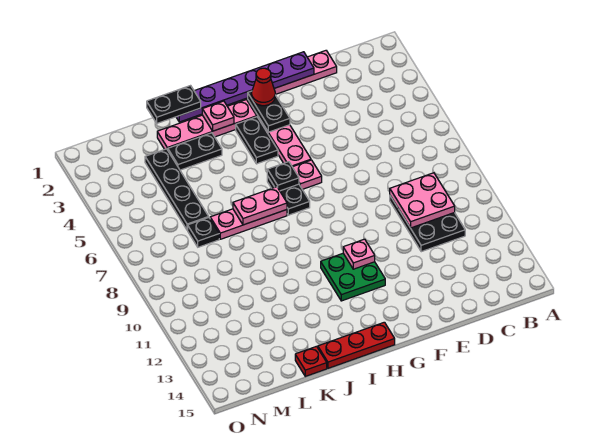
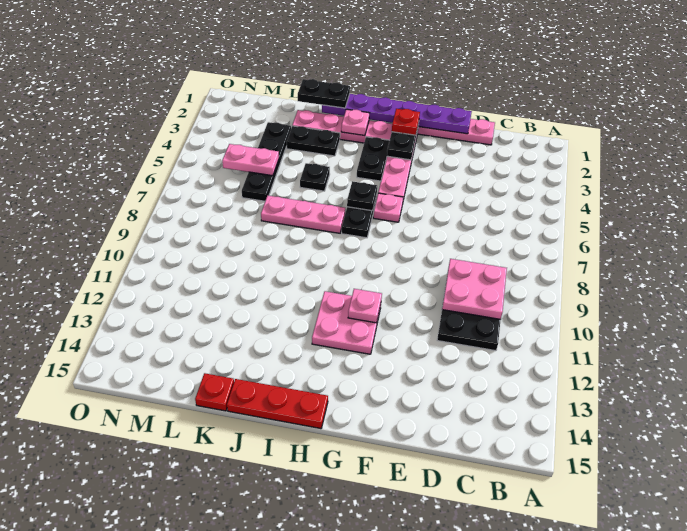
red 1x1 cone [252,68,275,106] -> red 1x1 plate [392,109,420,135]
green 2x2 plate [321,254,385,301] -> pink 2x2 plate [312,291,381,354]
pink 1x2 plate [233,187,287,225] -> pink 1x2 plate moved to [222,144,279,176]
black 1x1 plate [188,218,219,247] -> black 1x1 plate moved to [300,163,330,191]

